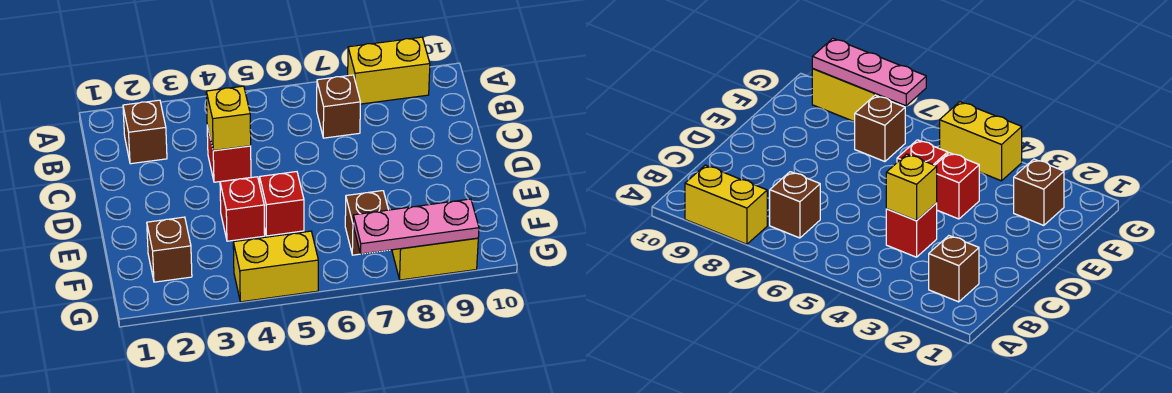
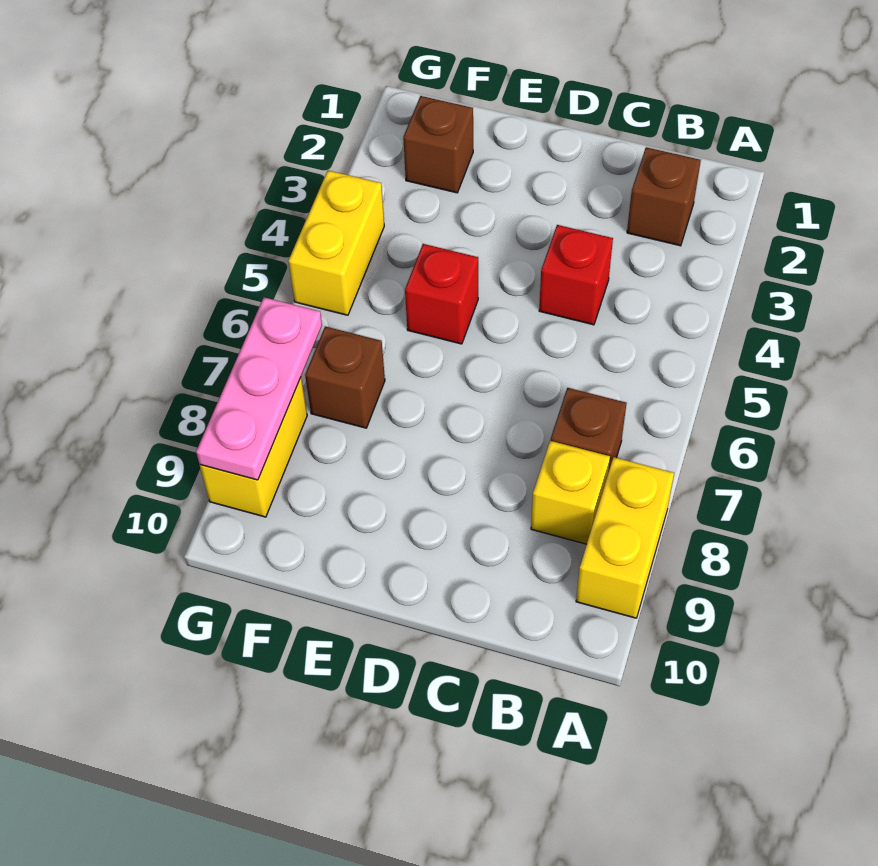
yellow 1x1 brick [206,86,251,151] -> yellow 1x1 brick moved to [531,441,610,544]
red 1x1 brick [220,177,265,241] -> none

